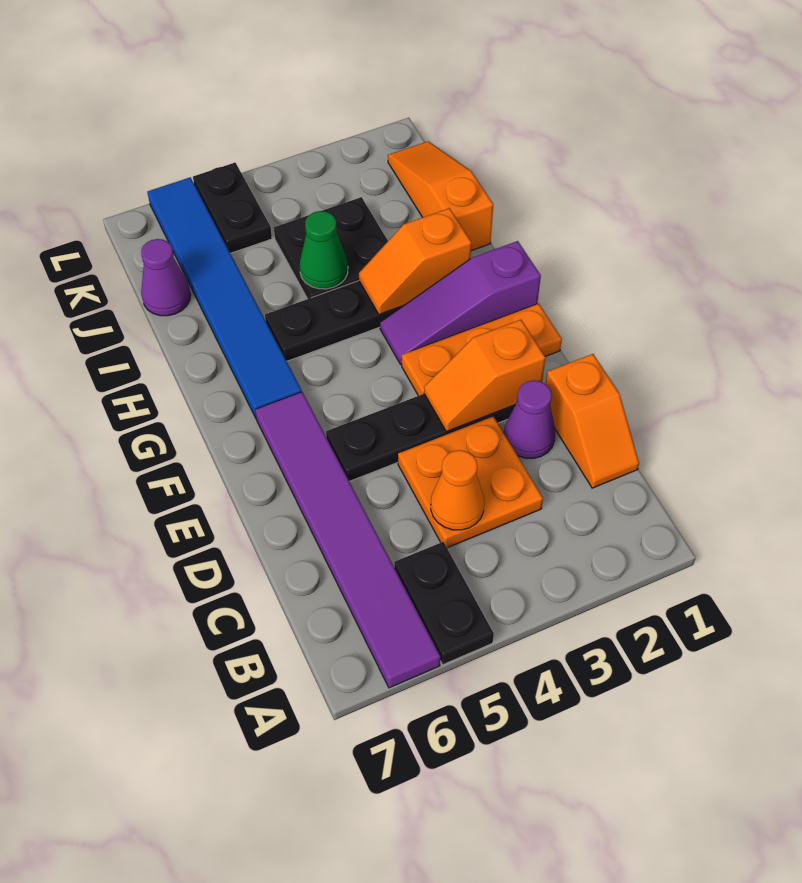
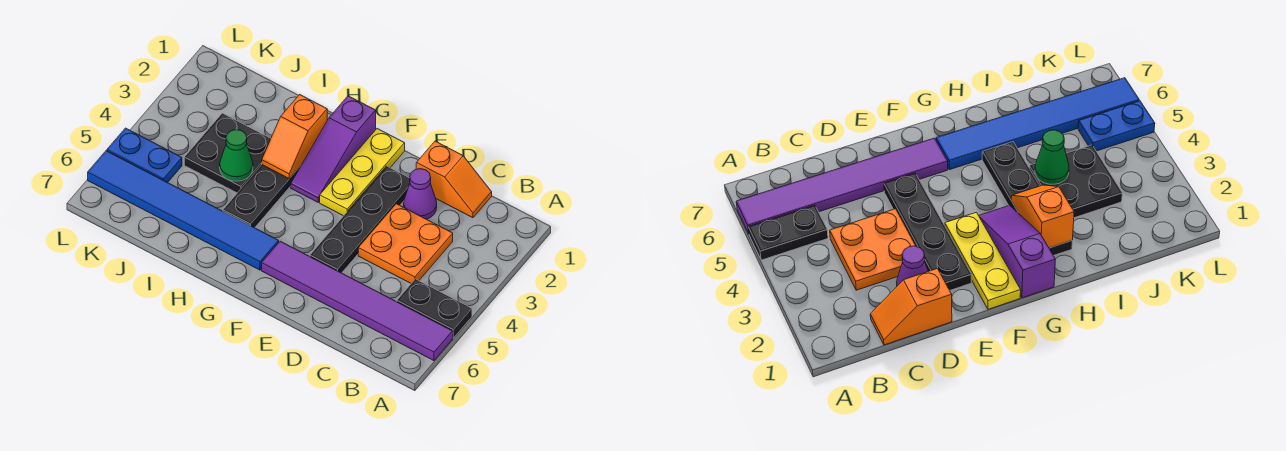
orange 1x1 cone [431,450,484,530] -> none
orange 1x2 slope [424,320,545,432] -> none
orange 1x3 plate [402,304,562,396] -> yellow 1x3 plate [320,129,405,216]
orange 1x3 slope [388,141,493,251] -> none
purple 1x1 cone [141,239,191,316] -> none
black 1x2 plate [193,163,272,253] -> blue 1x2 plate [107,128,182,183]

